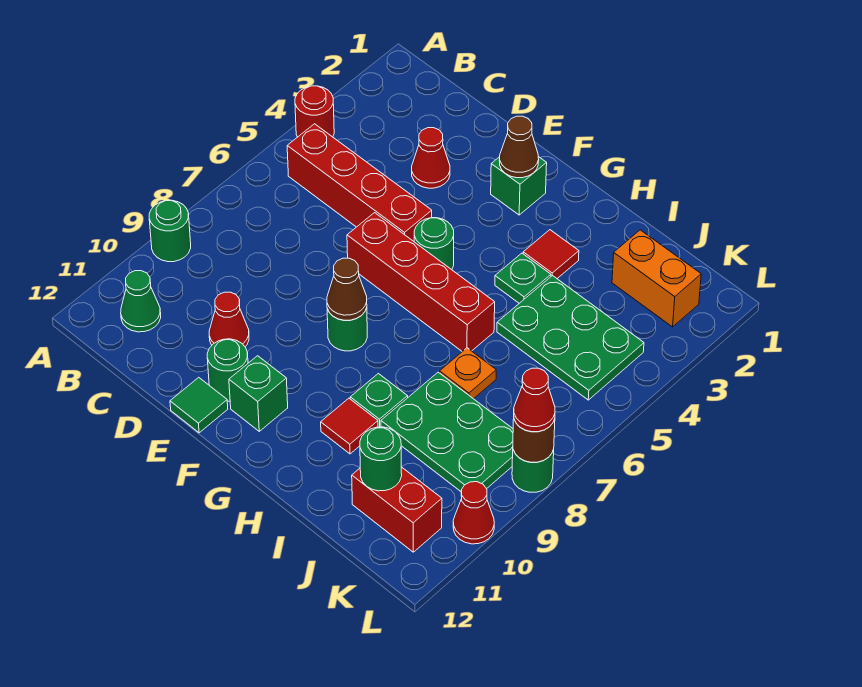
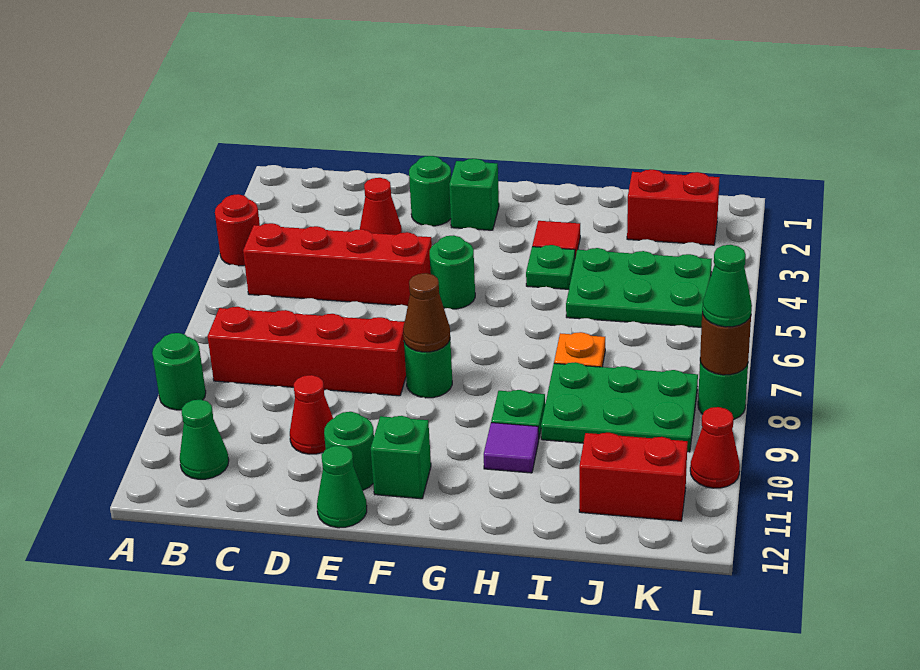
red 1x4 brick [347,213,495,351] -> red 1x4 brick moved to [208,307,406,396]
green 1x1 tile [170,377,228,433] -> green 1x1 cone [317,446,367,528]
brown 1x1 cone [499,116,539,178] -> none
red 1x1 tile [321,398,378,454] -> purple 1x1 tile [484,423,539,473]
orange 1x2 brick [612,230,701,327] -> red 1x2 brick [627,170,720,245]
green 1x1 round brick [360,427,402,491] -> green 1x1 round brick moved to [409,156,451,226]
red 1x1 cone [514,368,555,432] -> green 1x1 cone [702,245,752,327]

